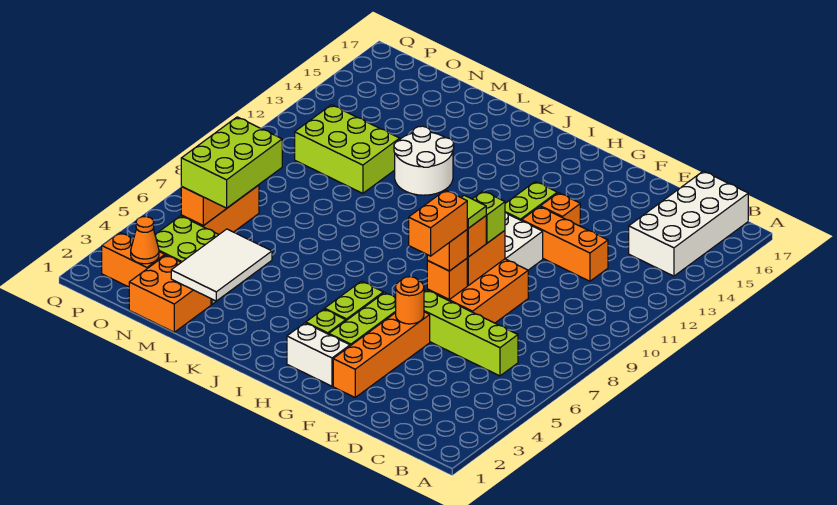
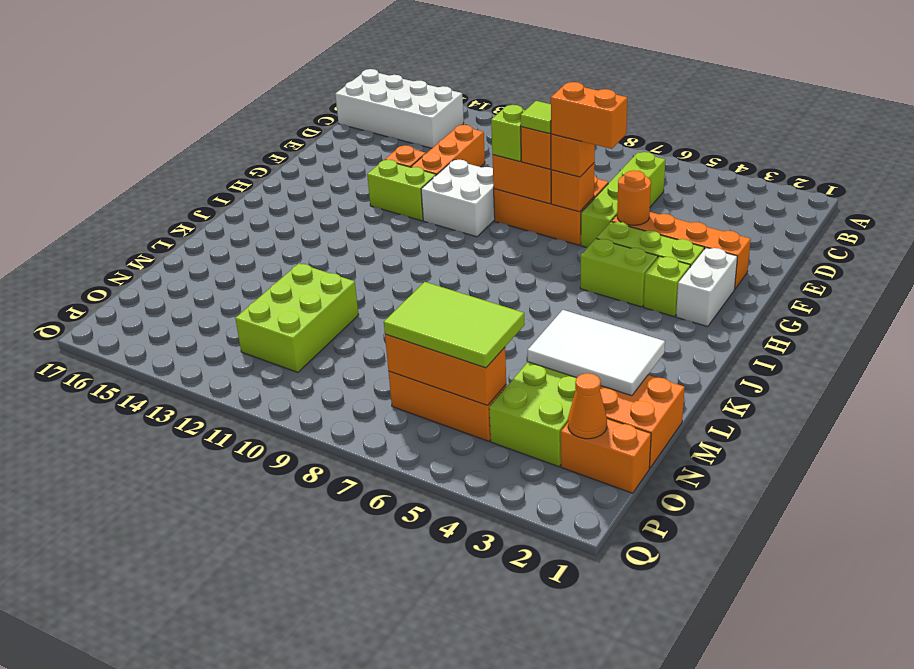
white 2x2 round brick [394,126,454,195] -> none
lime 2x3 brick [181,117,282,208] -> lime 2x3 tile [384,282,525,368]
orange 1x2 brick [102,232,165,287] -> orange 1x2 brick turned to [561,419,651,493]

